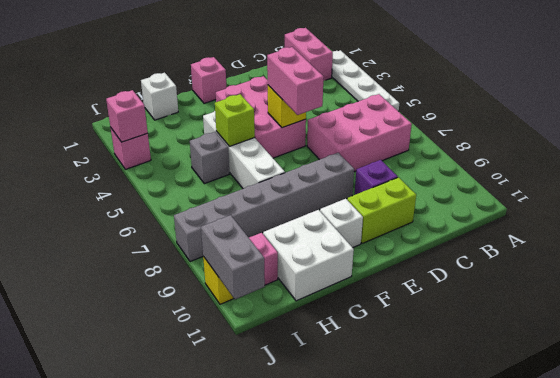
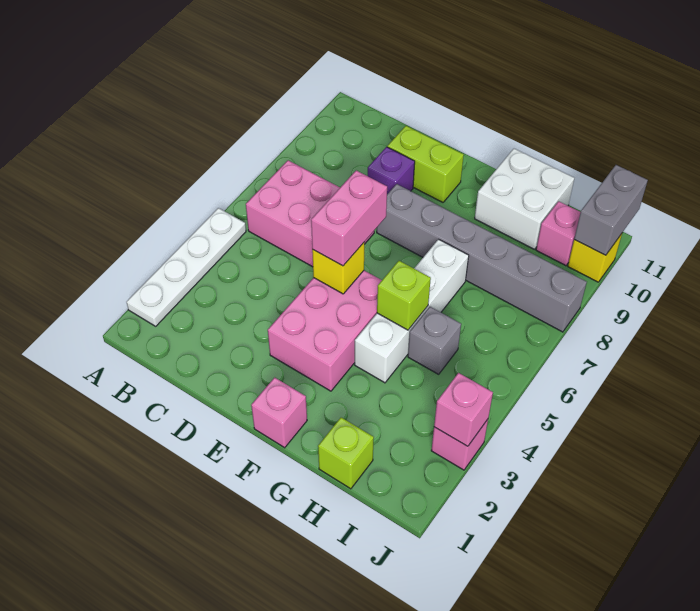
pink 1x2 brick [285,28,333,81] -> none
white 1x1 brick [320,199,363,248] -> none
white 1x1 brick [141,73,178,120] -> lime 1x1 brick [318,417,374,489]

